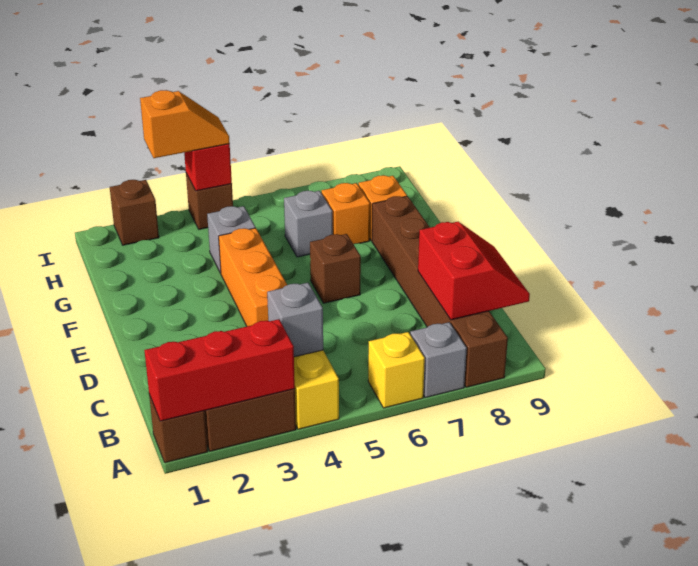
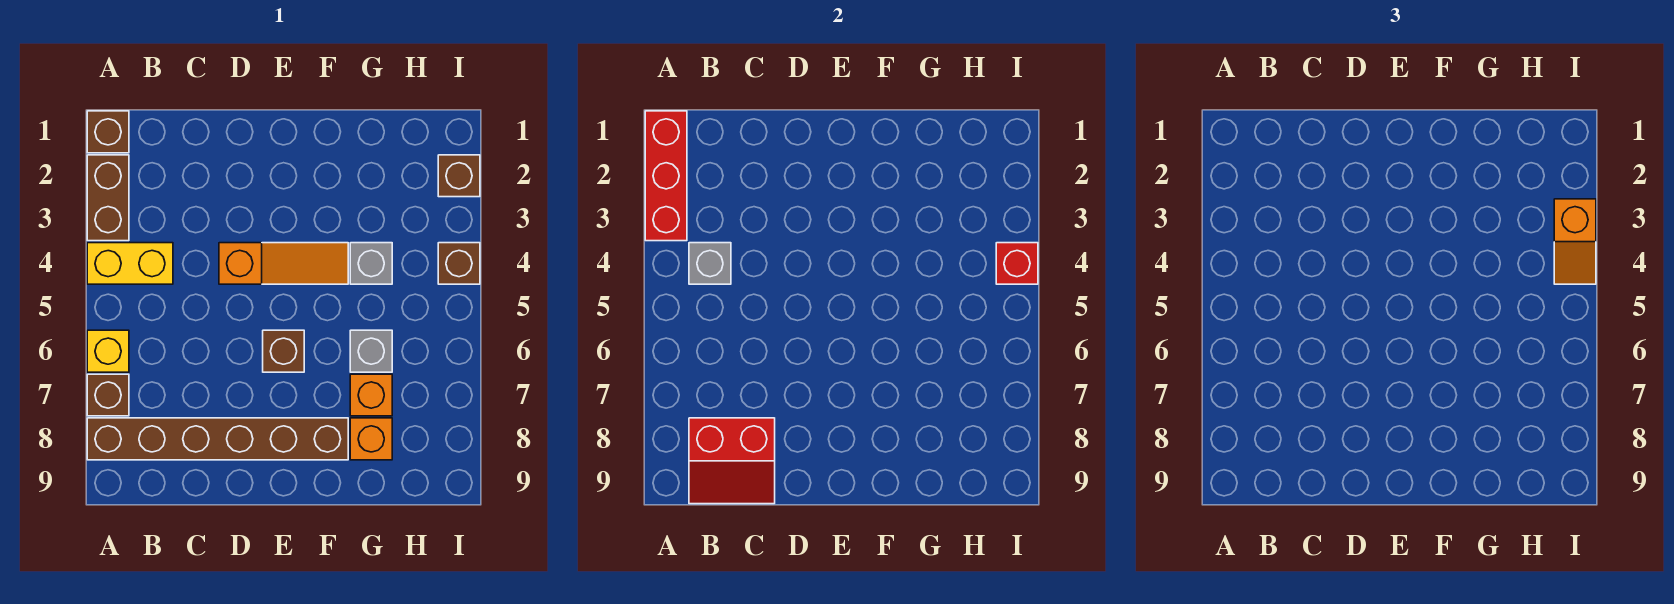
grey 1x1 brick [410,322,467,398] -> brown 1x1 brick [87,374,129,416]
orange 1x3 brick [219,228,287,326] -> orange 1x3 slope [219,243,348,284]

